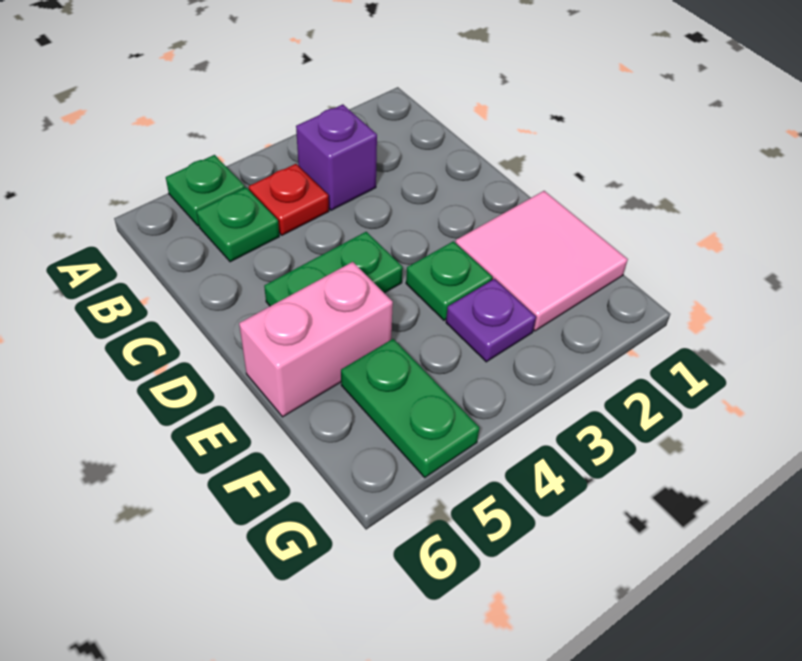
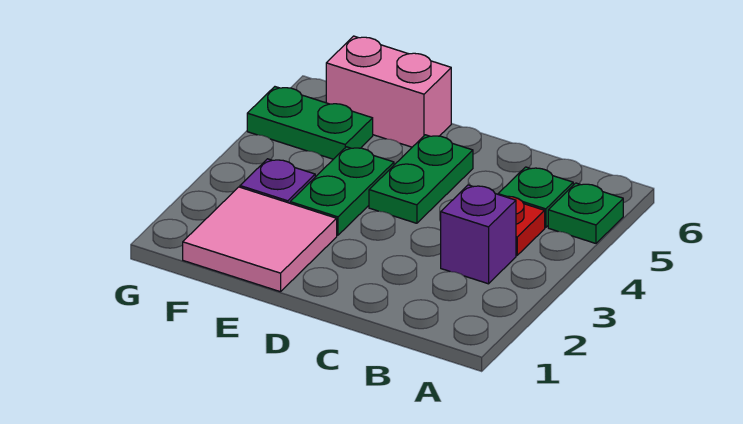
green 1x1 plate [406,241,492,320] -> green 1x2 plate [290,147,394,235]
pink 1x2 brick [239,262,393,417] -> pink 1x2 brick turned to [326,36,451,147]

